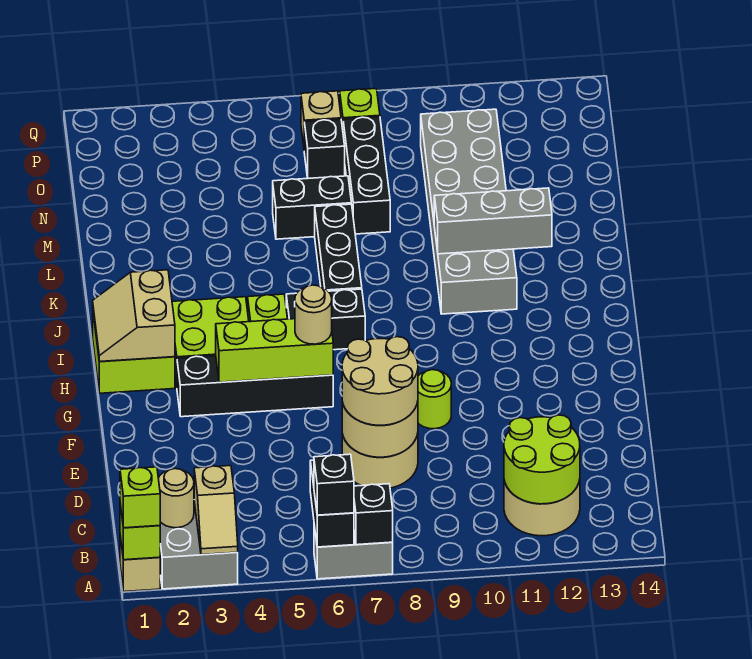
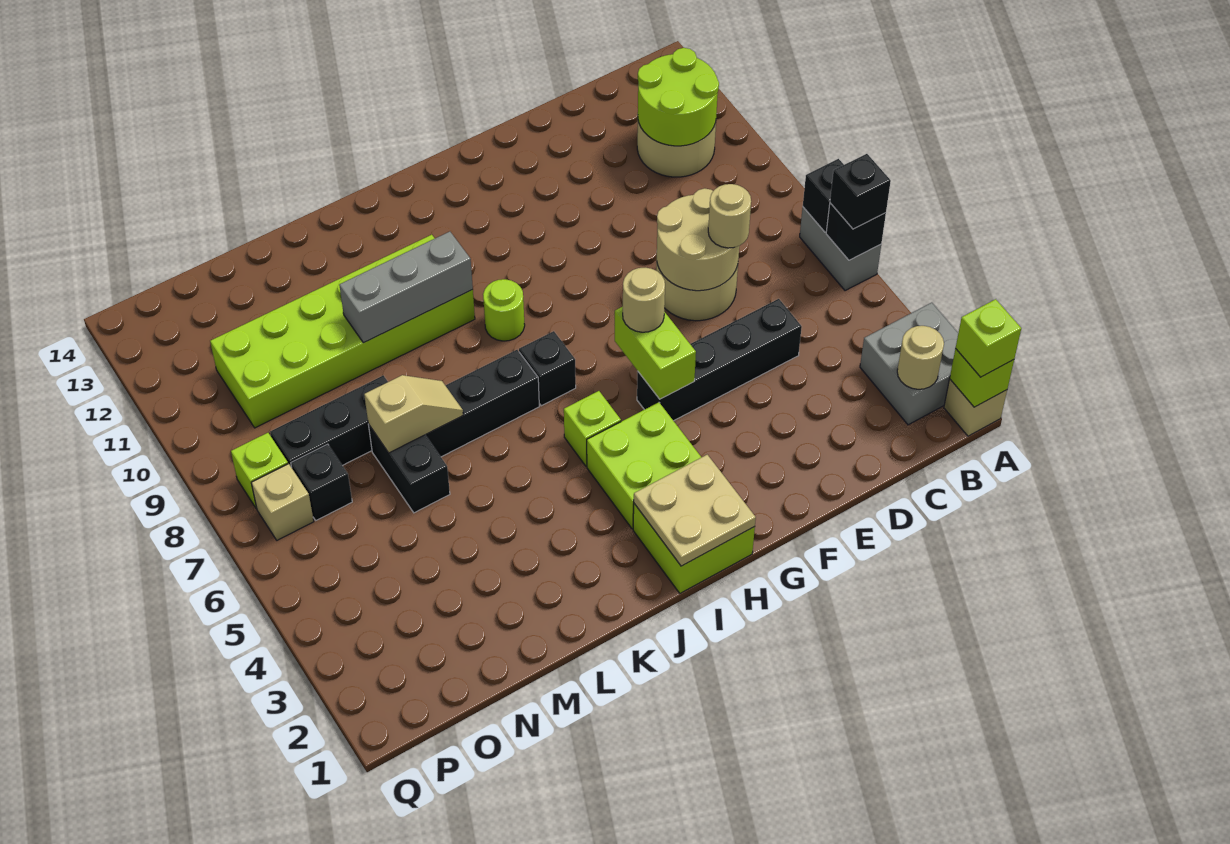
tan 1x2 slope [194,466,238,555] -> tan 1x2 slope moved to [364,375,463,453]
black 1x2 brick [310,460,354,547] -> black 1x1 brick [826,203,886,260]
tan 2x2 round brick [342,337,418,425] -> tan 1x1 round brick [708,184,751,248]
lime 1x1 round brick [418,370,451,429] -> lime 1x1 round brick moved to [483,279,525,341]
black 1x4 brick [177,356,333,417] -> black 1x4 brick turned to [637,299,802,421]
lime 1x3 brick [216,319,333,382] -> lime 1x2 brick [615,307,696,399]
tan 2x2 slope [93,270,175,362] -> tan 2x2 plate [634,455,756,566]
black 1x2 brick [286,289,365,350] -> black 1x1 brick [519,331,576,406]
grey 2x6 brick [421,109,517,314] -> lime 2x6 brick [210,235,475,428]
grey 1x3 brick [434,188,552,254] -> grey 1x3 brick turned to [339,232,473,343]

